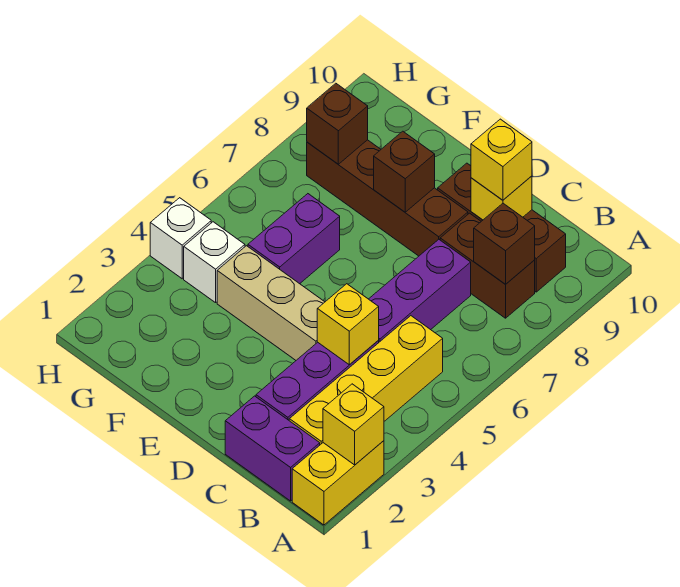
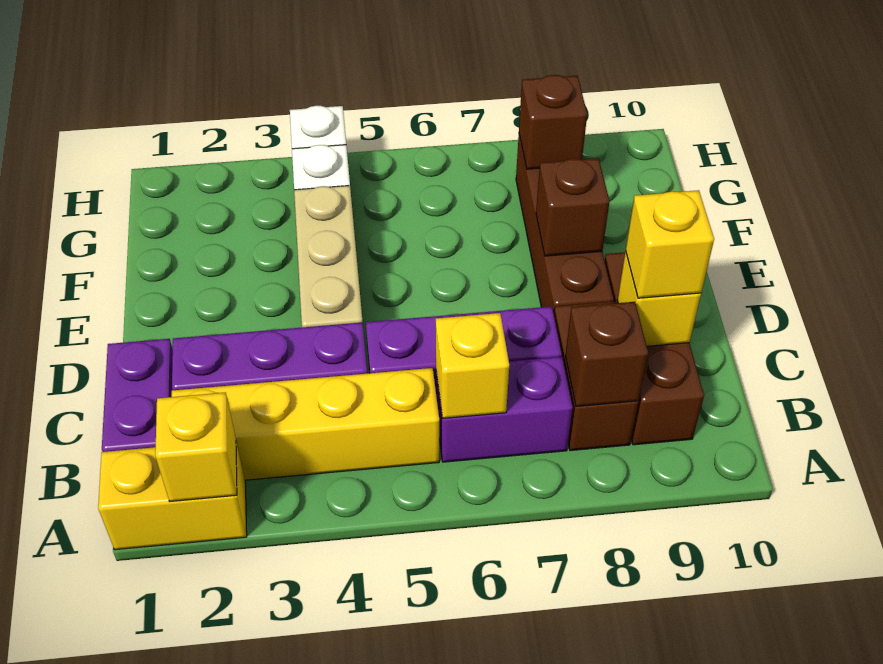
yellow 1x1 brick [317,284,379,365] -> yellow 1x1 brick moved to [436,313,509,418]
purple 1x2 brick [248,194,340,284] -> purple 1x2 brick moved to [436,357,573,462]

